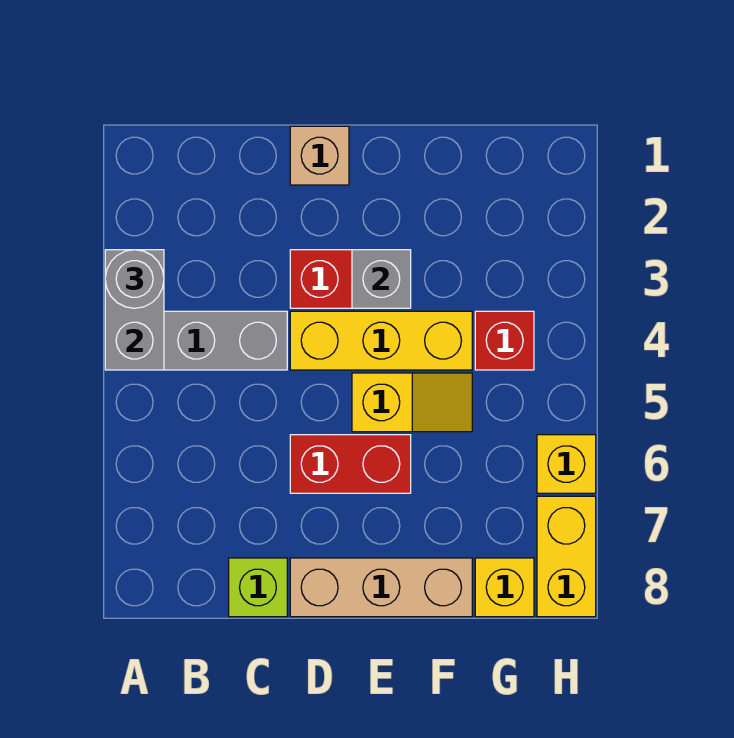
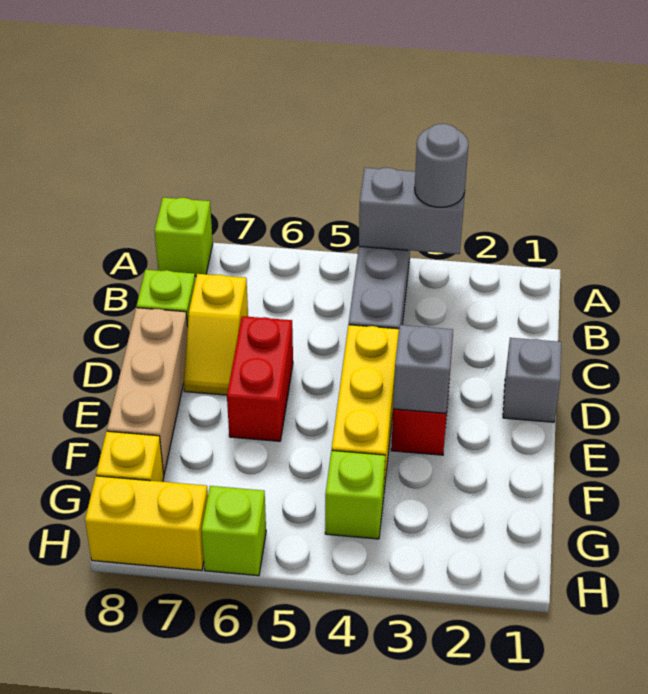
none -> lime 1x1 brick [154,198,213,276]
tan 1x1 brick [290,126,349,185] -> grey 1x1 brick [503,338,561,422]
yellow 1x2 slope [352,373,472,432] -> yellow 1x2 slope moved to [184,274,248,395]
red 1x1 brick [475,311,534,370] -> lime 1x1 brick [325,450,385,539]
yellow 1x1 brick [537,435,596,493] -> lime 1x1 brick [202,486,266,576]

